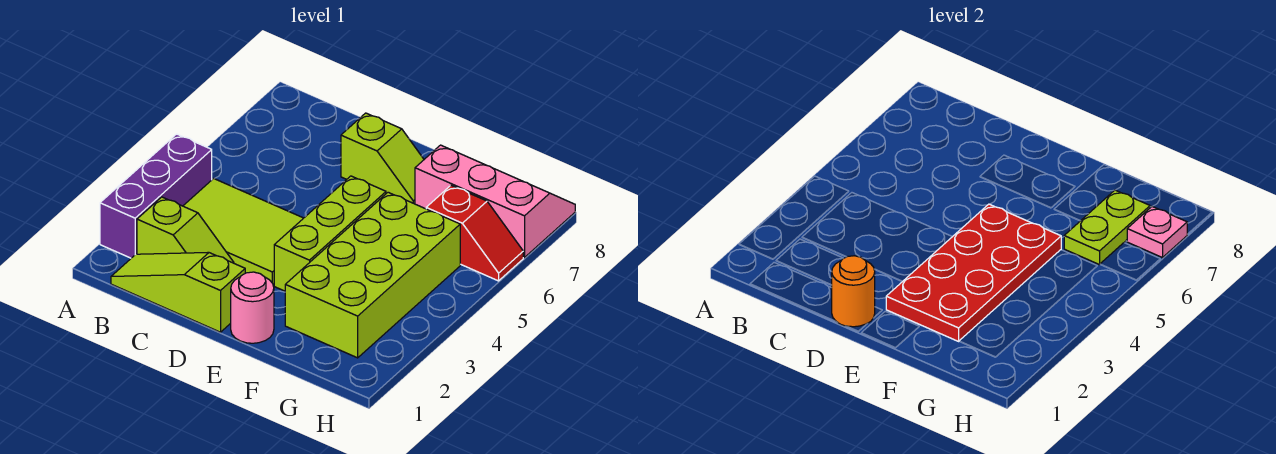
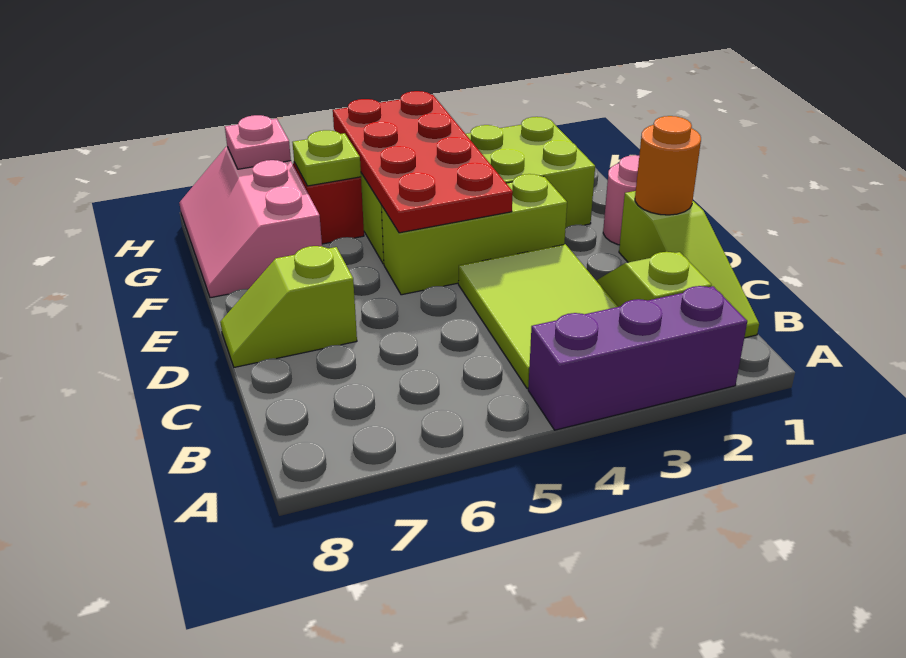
lime 1x2 slope [341,113,424,204] -> lime 1x2 slope turned to [220,246,357,367]
red 2x4 plate [886,204,1061,341] -> red 2x4 plate turned to [333,91,513,233]
lime 1x2 plate [1064,190,1150,265] -> lime 1x1 plate [292,130,361,186]

